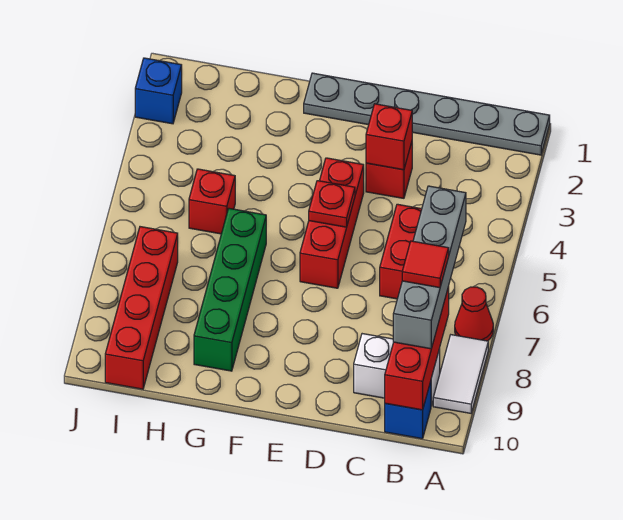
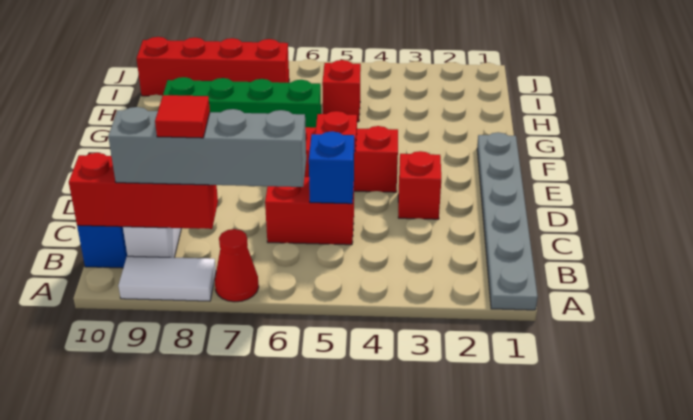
red 1x1 brick [366,104,412,170] -> none
blue 1x1 brick [135,58,182,124] -> blue 1x1 brick moved to [309,131,354,204]

